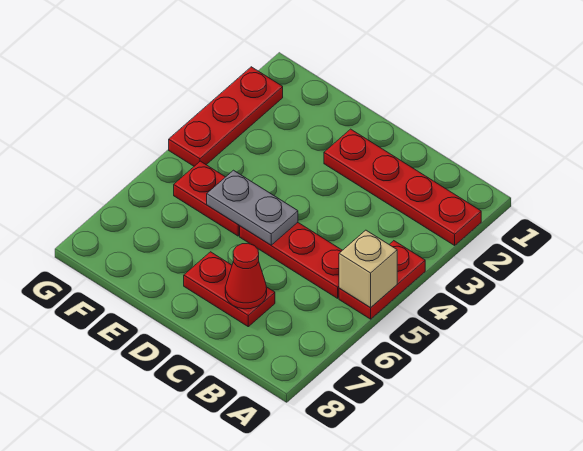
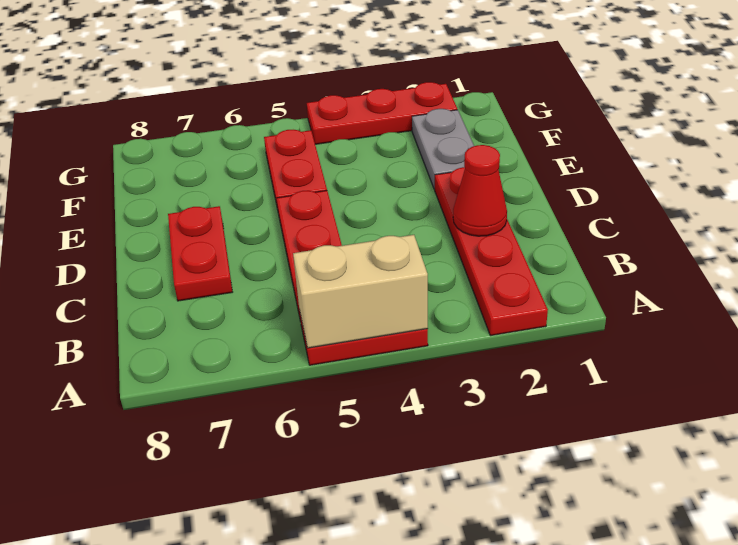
tan 1x1 brick [339,230,397,308] -> tan 1x2 brick [293,235,428,348]
red 1x1 cone [225,244,267,309] -> red 1x1 cone moved to [453,145,507,236]
grey 1x2 plate [207,170,298,245] -> grey 1x2 plate moved to [412,109,474,189]

